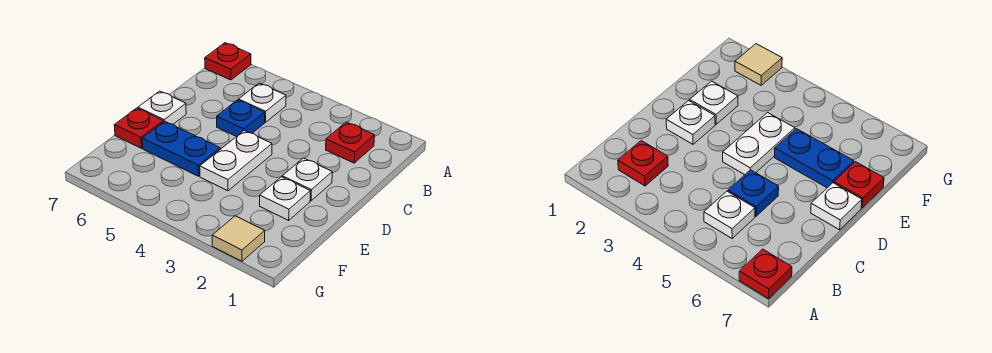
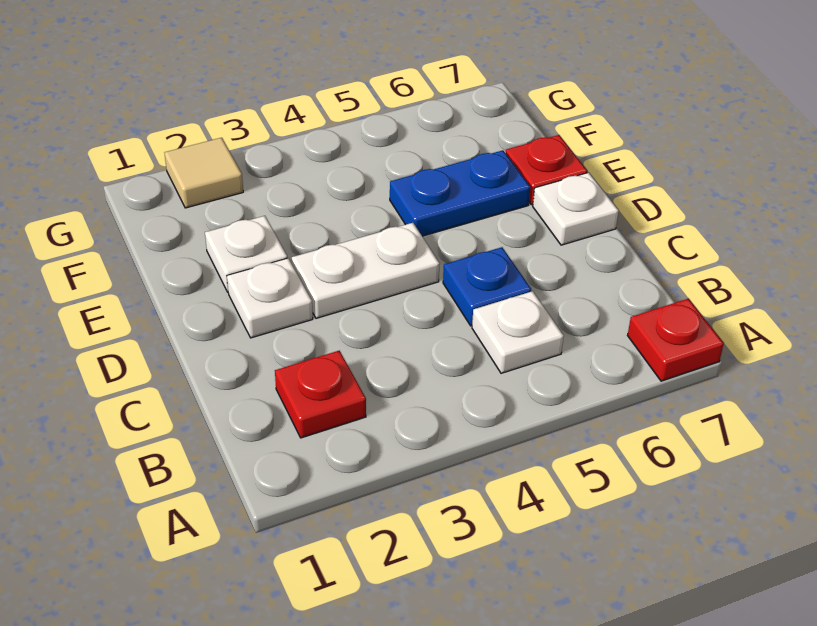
white 1x2 plate [200,131,272,191] -> white 1x2 plate turned to [292,223,440,318]

